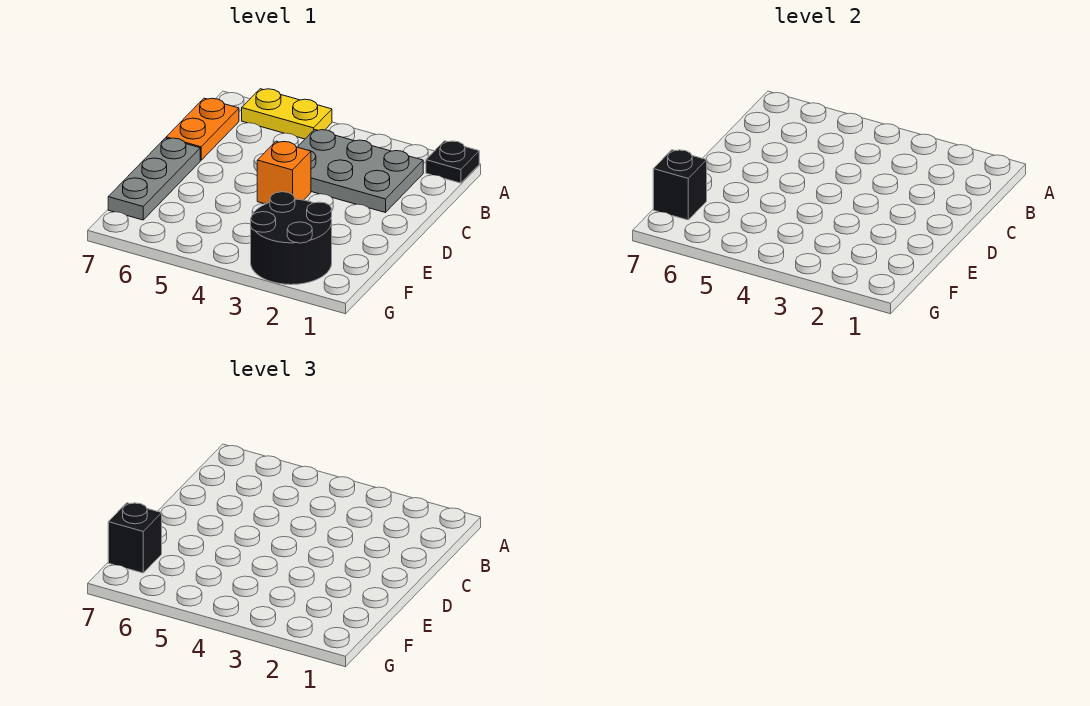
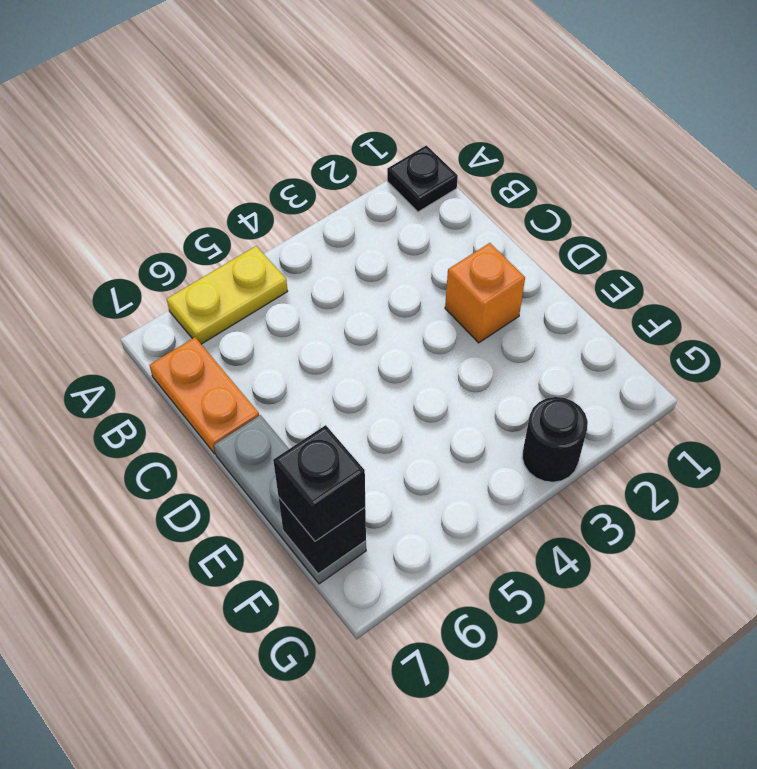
grey 2x3 plate [298,130,423,213] -> none
orange 1x1 brick [257,141,311,204] -> orange 1x1 brick moved to [445,243,525,343]
black 2x2 round brick [251,192,332,285] -> black 1x1 round brick [522,397,588,482]

